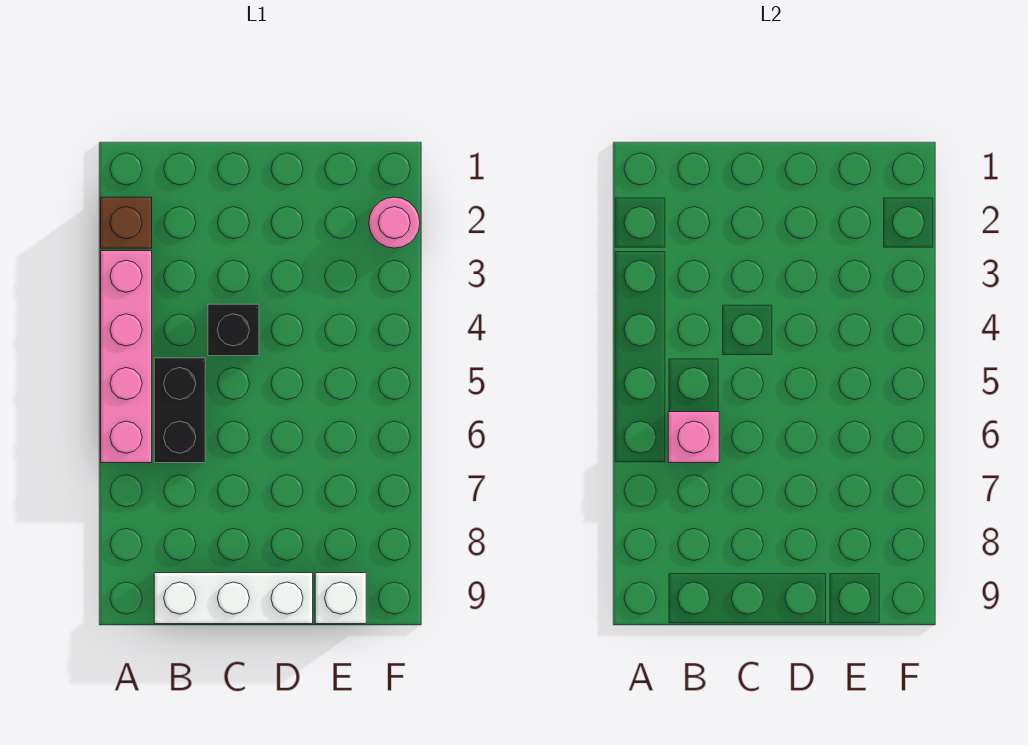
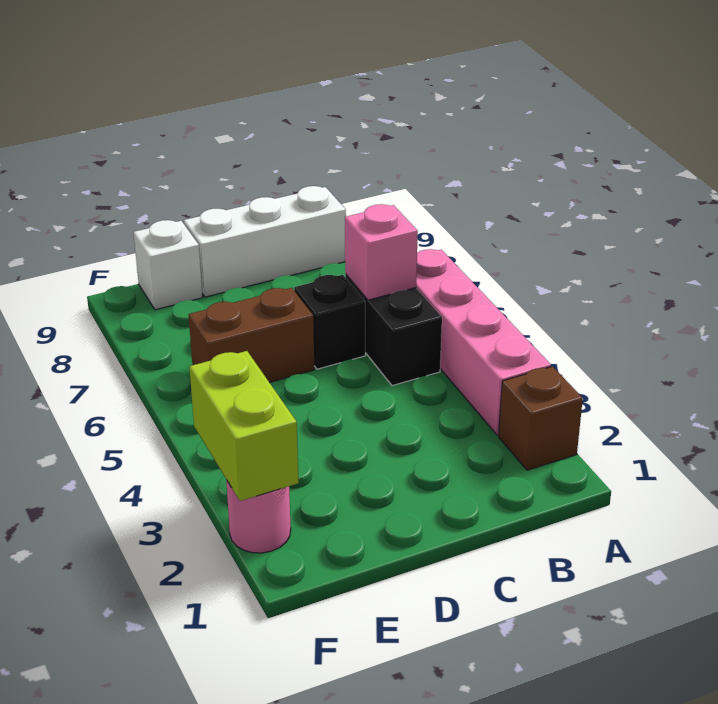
black 1x1 brick [208,304,259,356] -> black 1x1 brick moved to [294,275,365,369]
none -> brown 1x2 brick [189,288,314,382]
none -> lime 1x2 brick [189,351,299,501]

